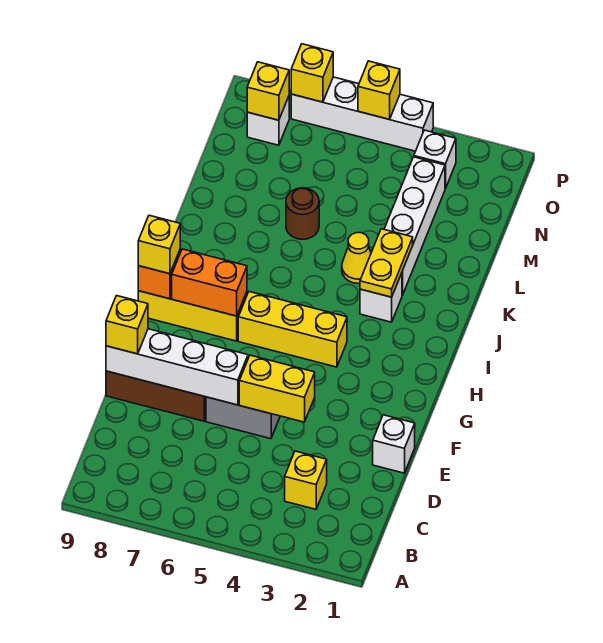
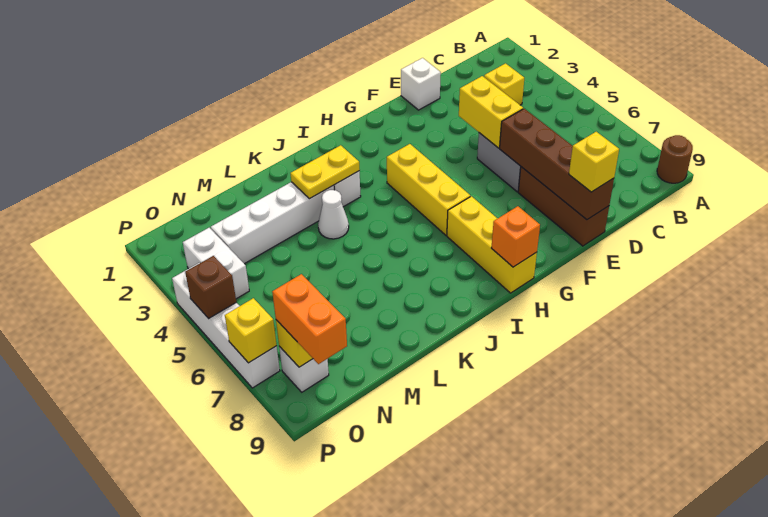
white 1x4 brick [106,329,248,405] -> brown 1x4 brick [500,109,614,220]
orange 1x2 brick [172,249,247,316] -> orange 1x2 brick moved to [272,274,347,364]
yellow 1x1 brick [138,215,180,274] -> none
yellow 1x1 cone [342,233,371,283] -> white 1x1 cone [318,190,349,239]
brown 1x1 round brick [286,188,319,239] -> brown 1x1 round brick moved to [657,135,693,183]
white 1x1 brick [414,130,456,188] -> white 1x2 brick [183,228,249,299]
yellow 1x1 brick [358,61,400,119] -> brown 1x1 brick [185,256,236,318]

